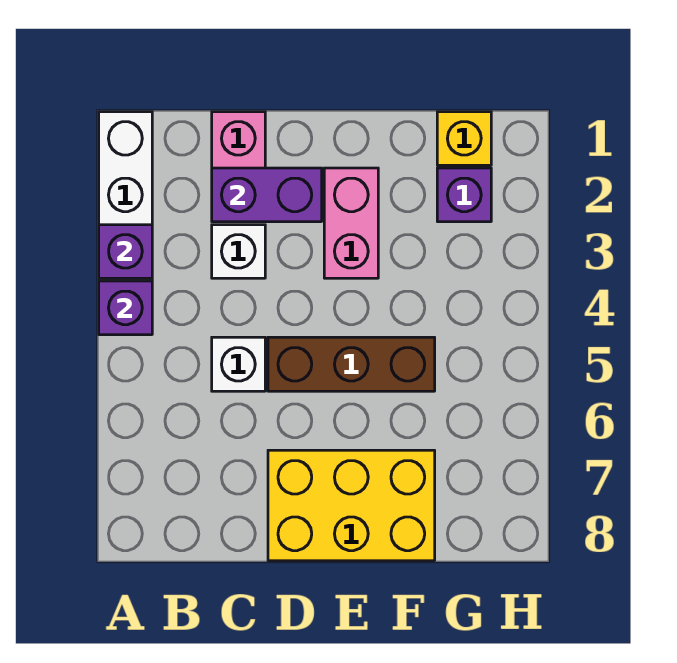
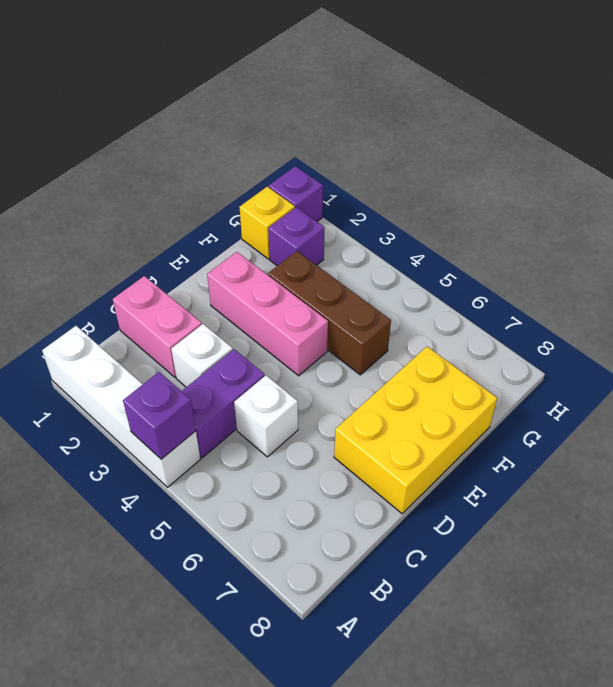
purple 1x1 brick [99,225,152,278] -> purple 1x1 brick moved to [269,166,323,221]
purple 1x2 brick [212,168,322,222] -> purple 1x2 brick moved to [182,349,265,458]
brown 1x3 brick [268,337,435,391] -> brown 1x3 brick turned to [268,251,391,375]
pink 1x2 brick [324,168,378,278] -> pink 1x3 brick [207,252,328,376]

